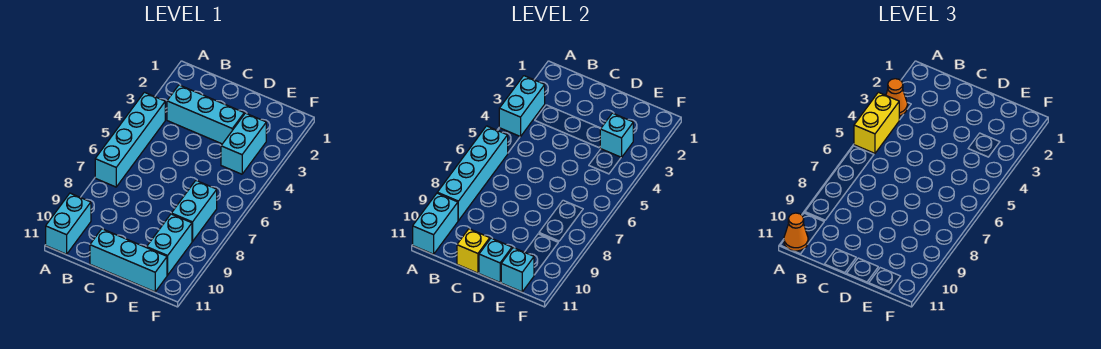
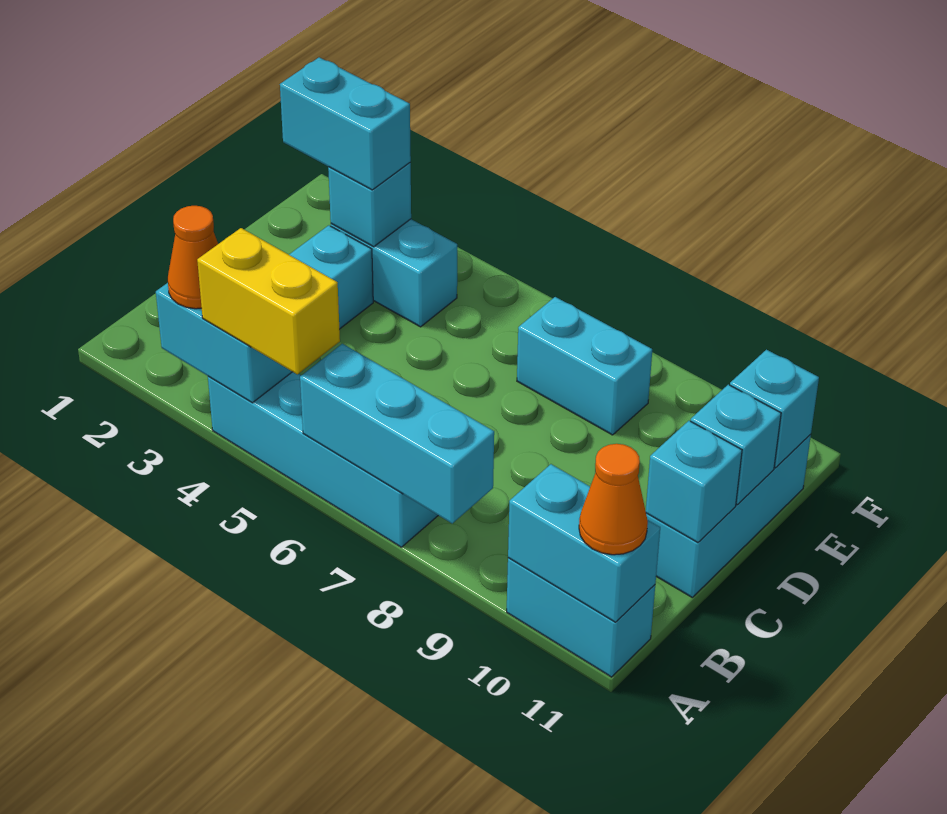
cyan 1x4 brick [437,126,508,221] -> cyan 1x3 brick [300,344,494,523]
yellow 1x1 brick [457,229,490,273] -> cyan 1x1 brick [646,421,742,543]
cyan 1x2 brick [147,214,192,275] -> cyan 1x2 brick moved to [280,57,411,190]

